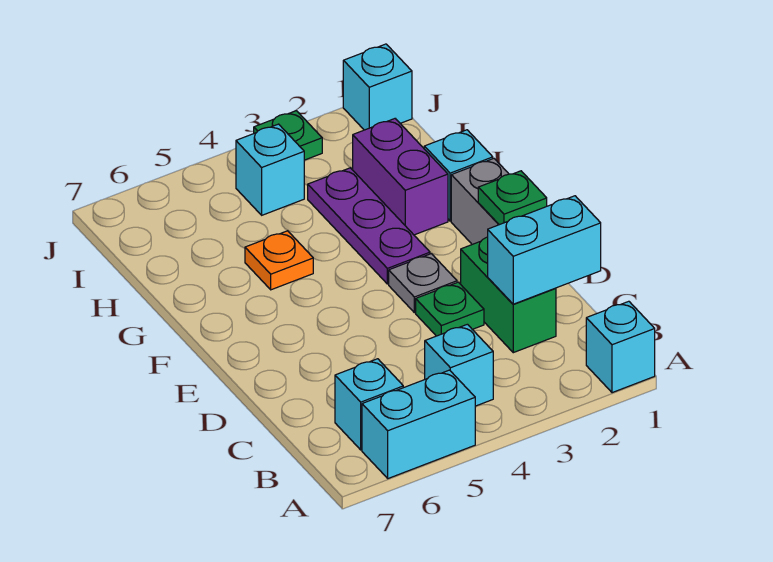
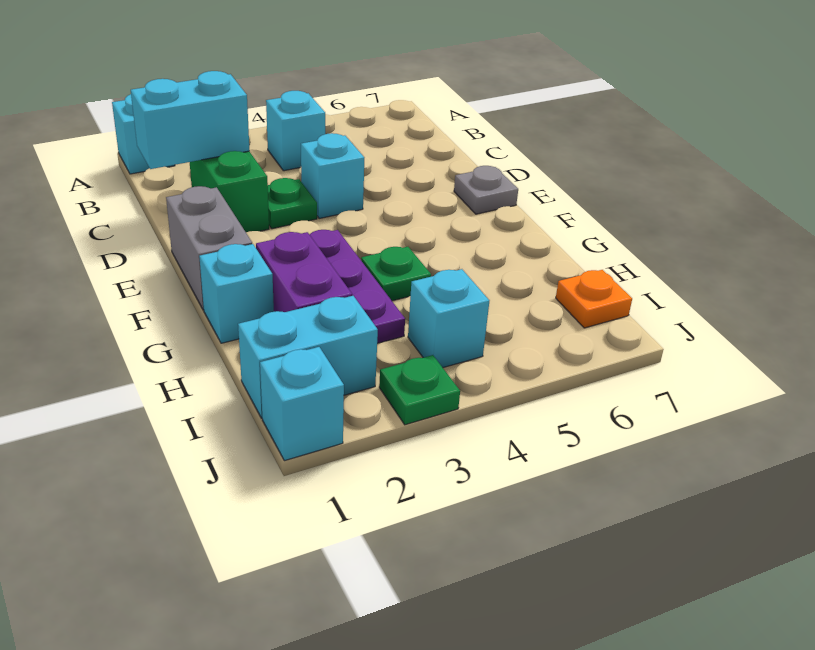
cyan 1x2 brick [362,370,475,478] -> cyan 1x2 brick moved to [238,296,378,418]
cyan 1x1 brick [335,359,403,450] -> cyan 1x1 brick moved to [301,133,364,219]
green 1x1 plate [478,171,547,225] -> green 1x1 plate moved to [361,247,431,301]
grey 1x1 plate [389,254,457,313] -> grey 1x1 plate moved to [454,166,518,214]
orange 1x1 plate [245,231,313,290] -> orange 1x1 plate moved to [556,270,632,328]

